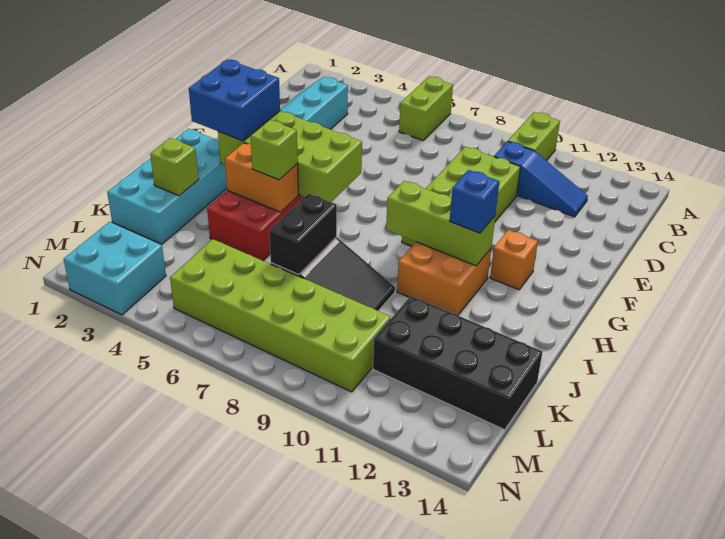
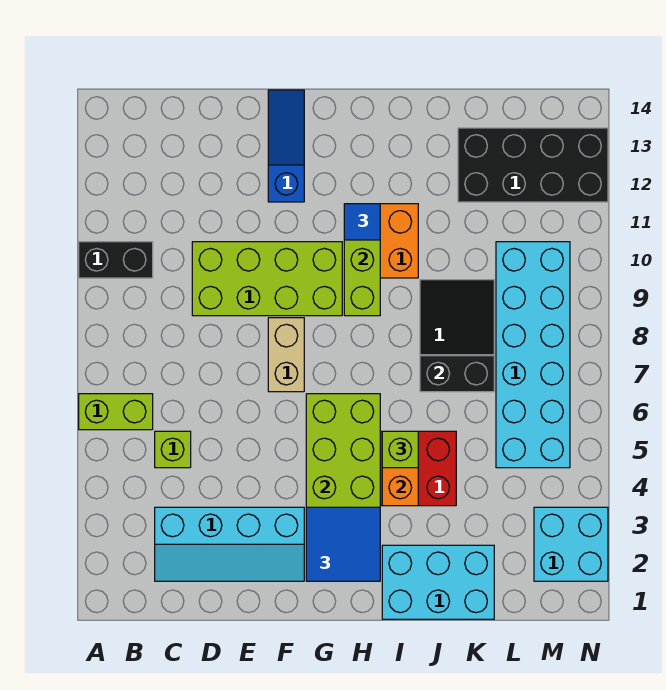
lime 1x2 brick [508,112,560,161] -> black 1x2 brick [79,242,153,278]
blue 1x3 slope [494,141,588,217] -> blue 1x3 slope moved to [268,90,304,202]
none -> tan 1x2 brick [268,318,304,392]
blue 2x2 brick [189,60,280,141] -> blue 2x2 tile [306,507,380,581]
orange 1x1 brick [490,230,538,290] -> none
cyan 2x4 brick [107,129,227,244] -> cyan 2x3 brick [382,545,494,619]
blue 1x1 brick [450,170,500,233] -> blue 1x1 tile [344,204,380,240]
lime 1x1 brick [150,138,199,196] -> lime 1x1 brick moved to [155,431,191,468]
black 2x4 brick [373,296,542,430] -> black 2x4 brick turned to [458,128,608,202]
lime 2x6 brick [170,239,391,392] -> cyan 2x6 brick [496,242,570,468]

